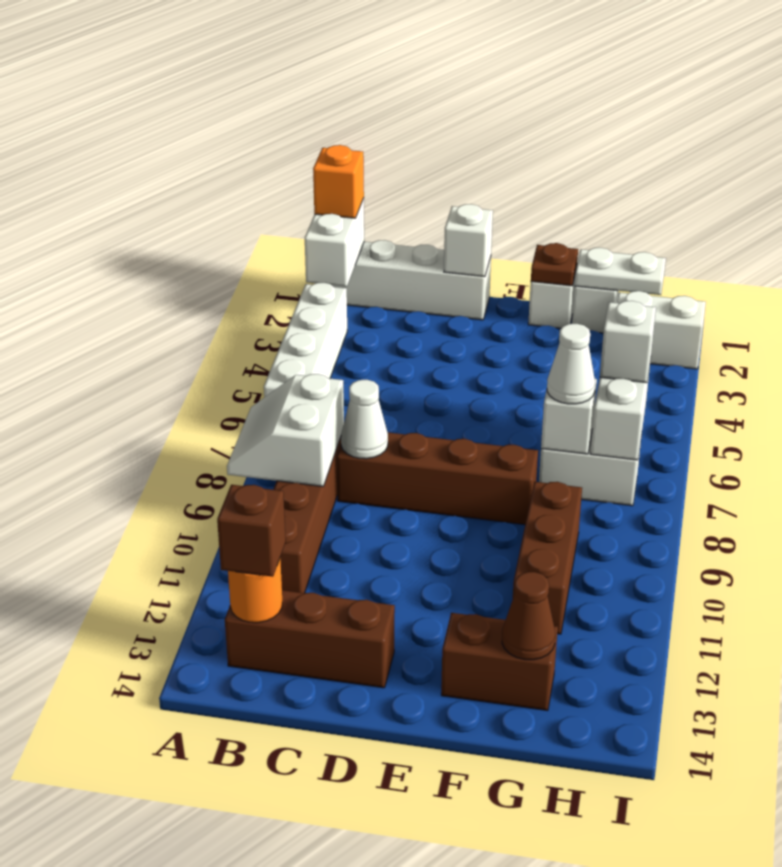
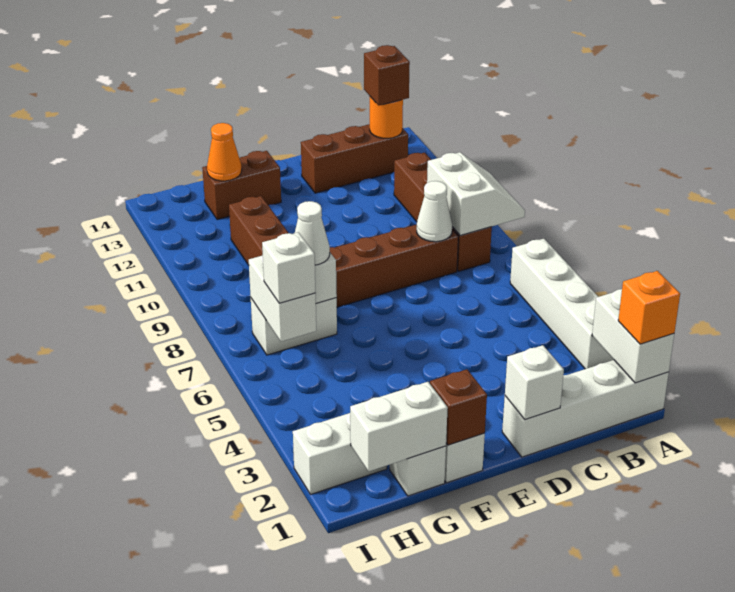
brown 1x1 plate [531,243,578,286] -> brown 1x1 brick [430,369,487,445]
white 1x2 plate [575,248,666,295] -> white 1x2 brick [350,382,448,472]
brown 1x1 cone [502,572,555,660] -> orange 1x1 cone [207,123,242,181]

